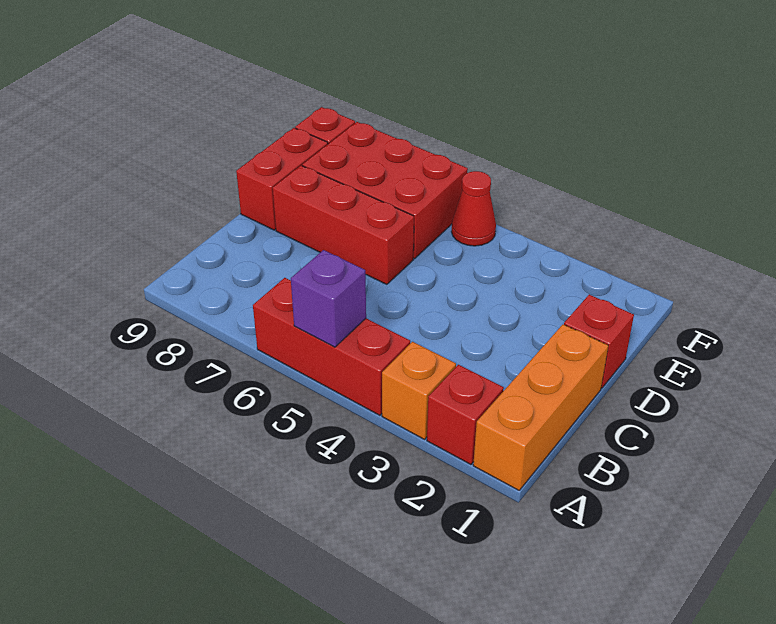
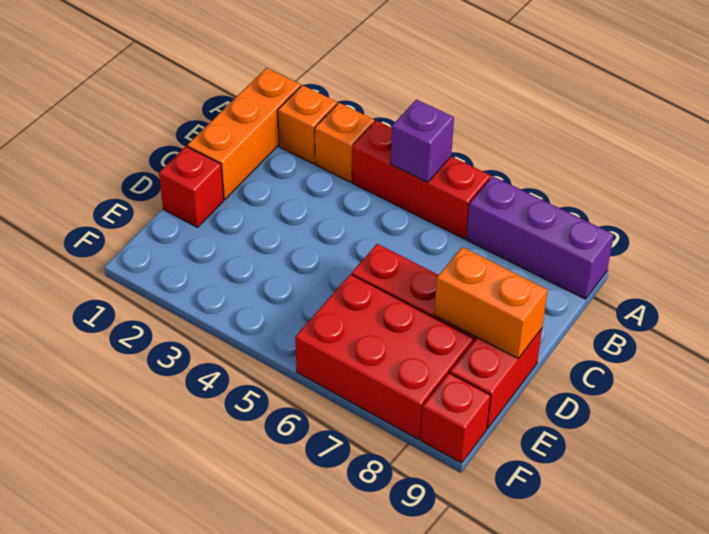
red 1x1 brick [427,365,504,464] -> orange 1x1 brick [278,85,337,164]
none -> purple 1x3 brick [467,177,614,299]
none -> orange 1x2 brick [434,247,548,358]
red 1x1 cone [451,171,496,246] -> none

